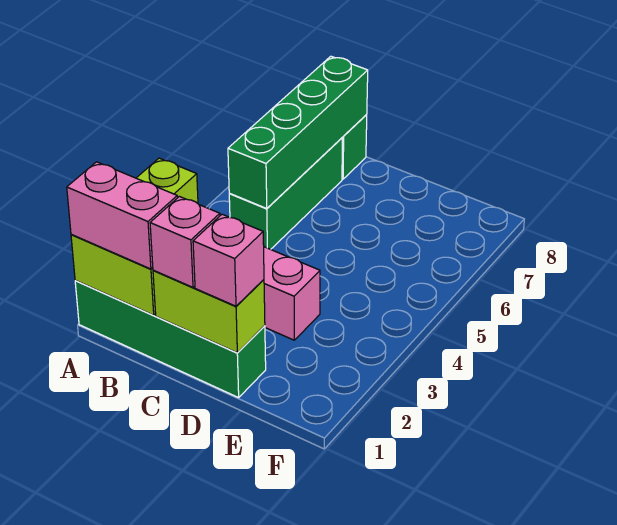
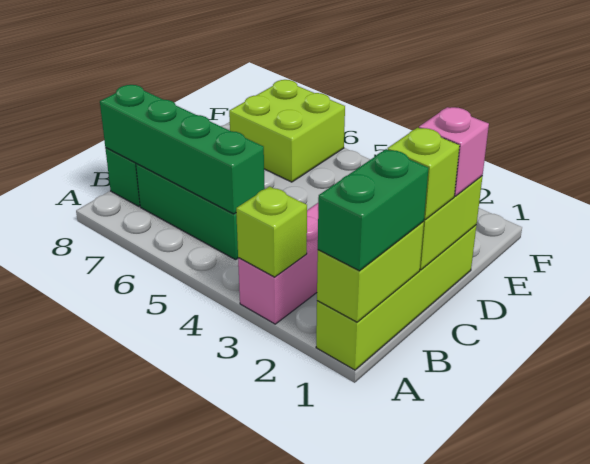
green 1x4 brick [75,281,266,398] -> lime 1x4 brick [316,225,476,370]
pink 1x2 brick [67,162,177,269] -> green 1x2 brick [318,149,429,271]
pink 1x1 brick [150,196,220,287] -> lime 1x1 brick [387,128,460,220]
none -> lime 2x2 brick [229,80,345,182]

